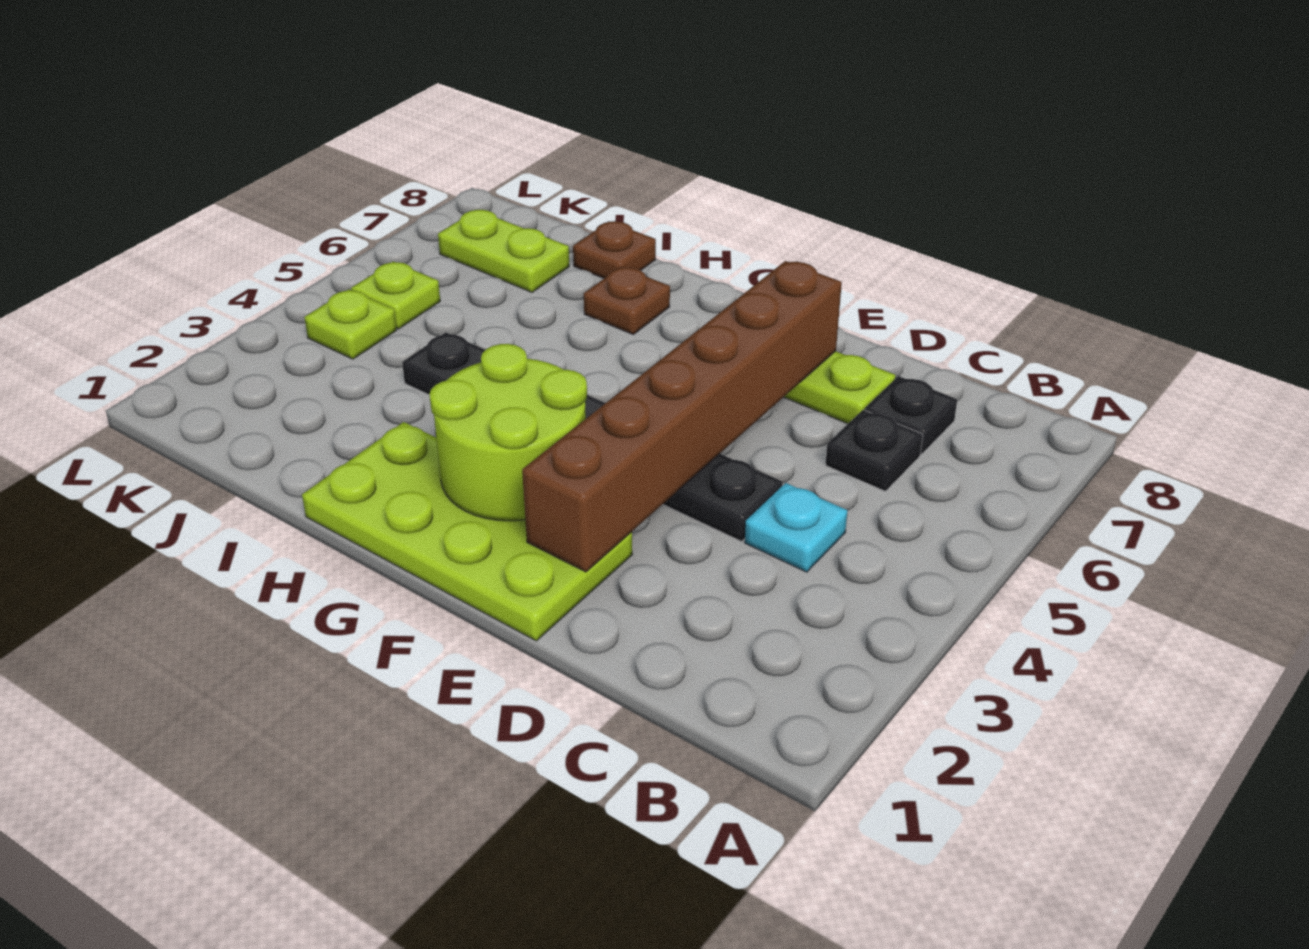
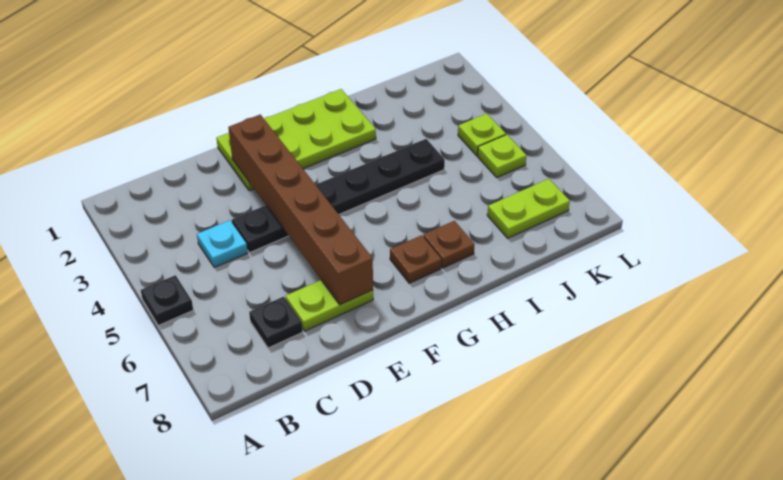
black 1x1 plate [825,410,923,491] -> black 1x1 plate moved to [141,275,193,326]
lime 2x2 round brick [429,344,587,521] -> none
brown 1x1 plate [573,221,656,278] -> brown 1x1 plate moved to [390,235,441,283]

